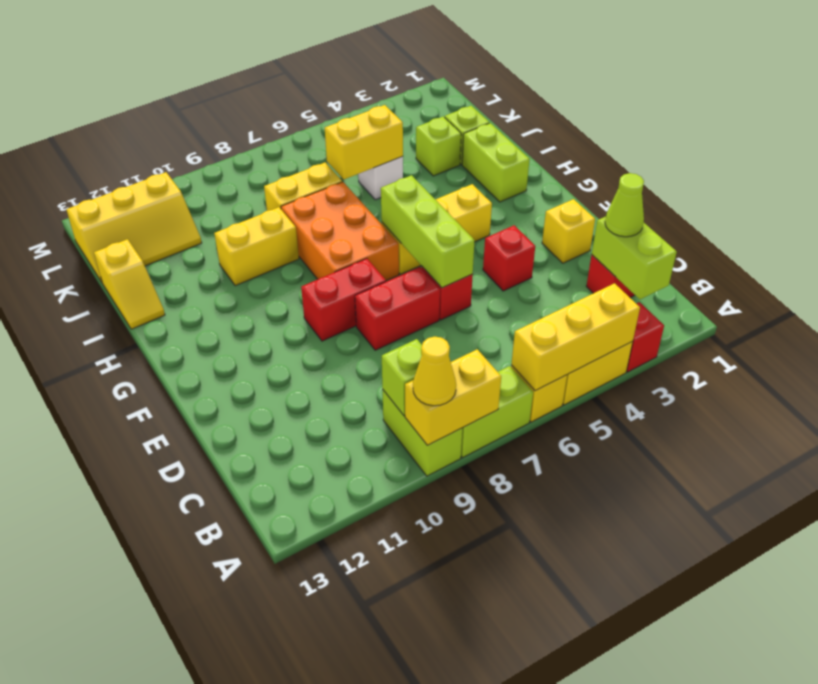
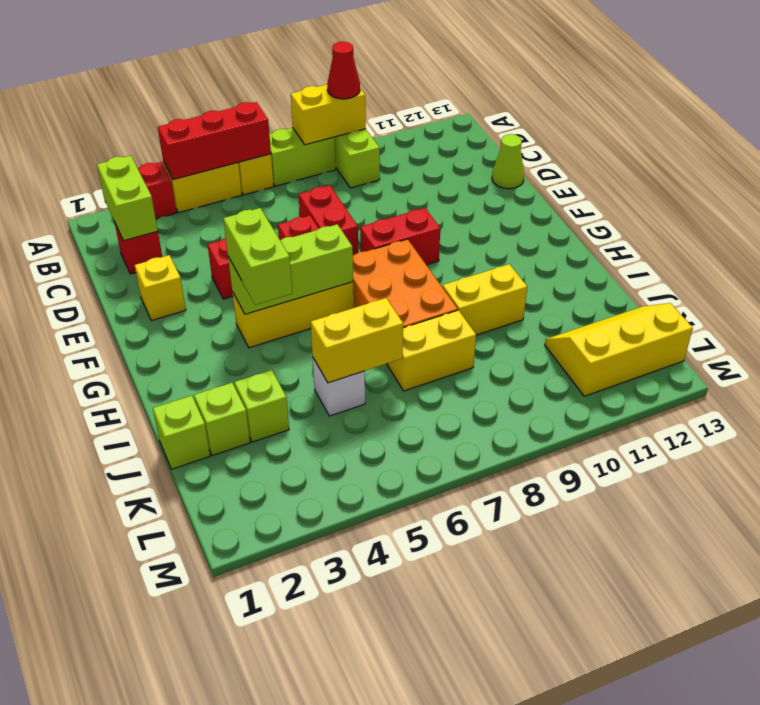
yellow 1x3 brick [511,283,640,391] -> red 1x3 brick [158,102,271,179]
yellow 1x1 cone [413,337,456,406] -> red 1x1 cone [327,42,360,99]
lime 1x1 brick [382,339,422,416] -> lime 1x1 brick moved to [153,396,210,469]
lime 1x1 cone [605,173,644,237] -> lime 1x1 cone moved to [492,134,524,189]
lime 1x3 brick [381,175,475,288] -> lime 1x3 brick turned to [228,224,353,314]
red 1x2 brick [355,267,440,350] -> red 1x2 brick turned to [299,185,358,255]
lime 1x2 brick [462,123,530,202] -> lime 1x2 brick moved to [223,208,292,305]
yellow 1x2 slope [94,239,165,329] -> none

